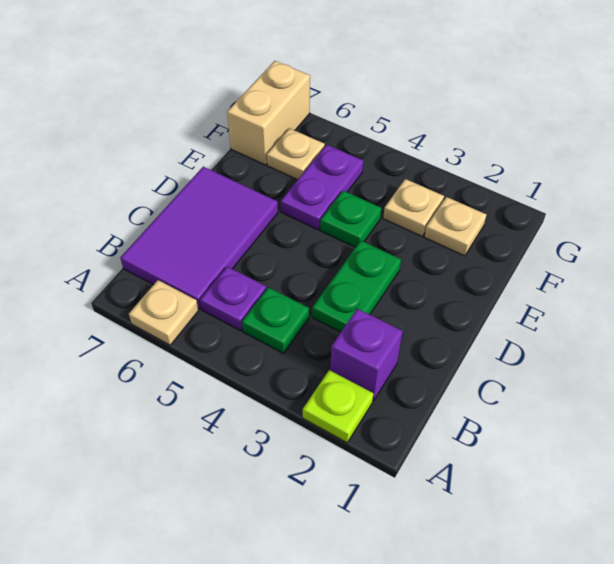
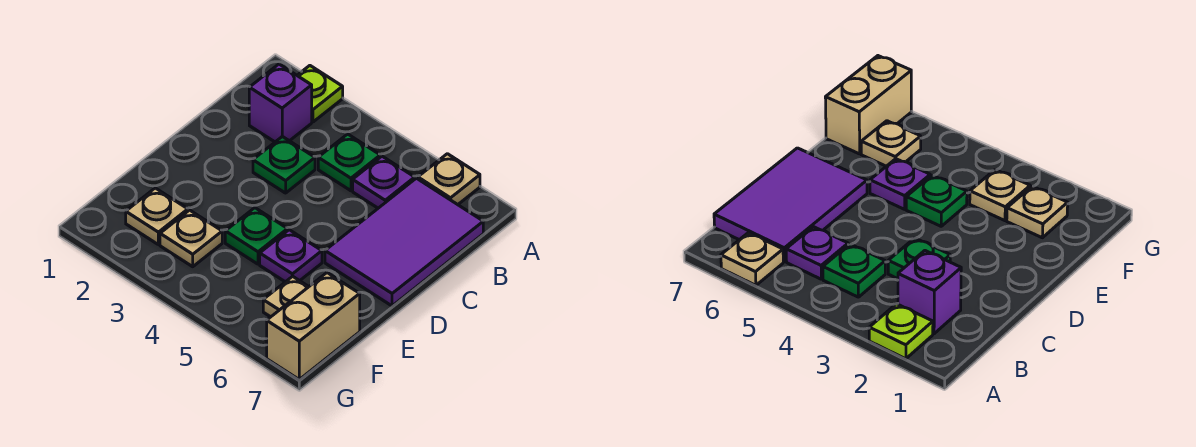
green 1x2 plate [312,241,401,332] -> green 1x1 plate [253,136,315,193]
purple 1x2 plate [281,145,363,230] -> purple 1x1 plate [260,230,322,282]

